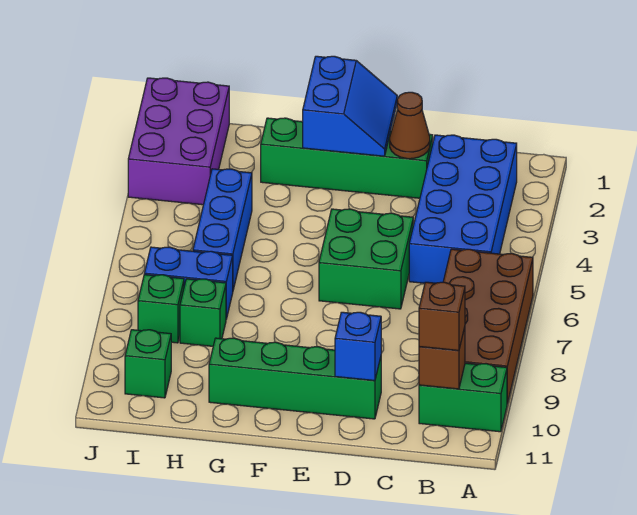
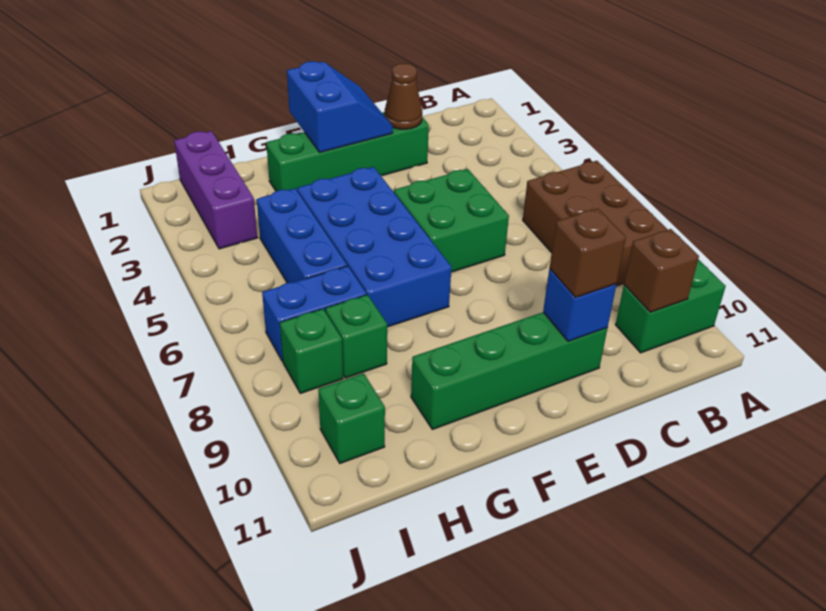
brown 2x4 brick [443,249,533,404] -> brown 2x3 brick [523,161,668,286]
blue 2x4 brick [409,135,517,283] -> blue 2x4 brick moved to [297,167,451,327]
brown 1x1 brick [419,282,465,350] -> brown 1x1 brick moved to [550,208,626,297]
purple 2x3 brick [128,78,229,205] -> purple 1x3 brick [174,131,258,249]

